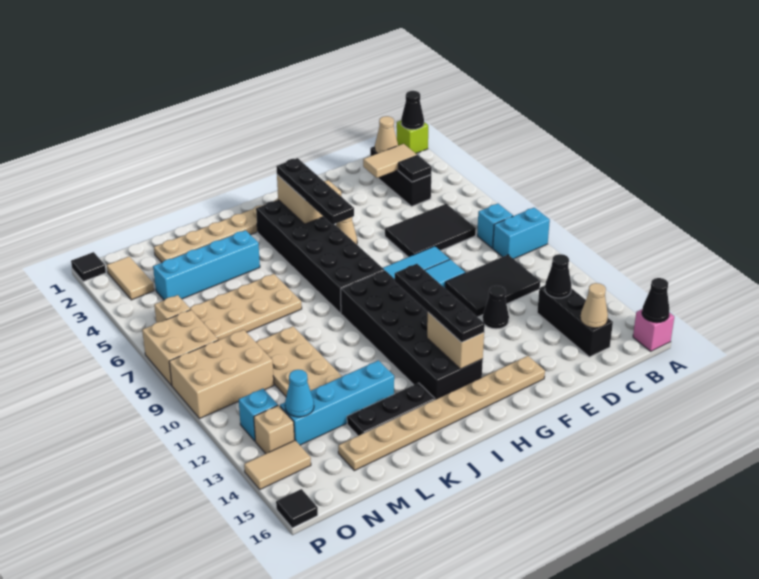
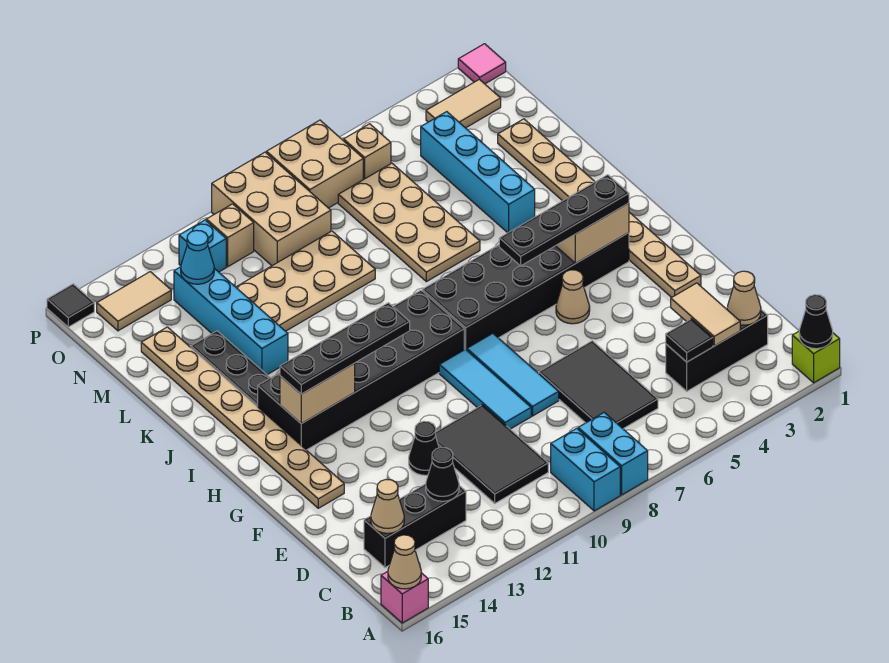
black 1x1 cone [642,278,669,323] -> tan 1x1 cone [388,535,421,589]
cyan 1x1 brick [477,204,513,248] -> cyan 1x2 brick [578,412,648,495]
tan 1x1 brick [254,405,295,454] -> tan 1x1 brick moved to [206,204,254,267]
tan 1x2 tile [244,440,311,489] -> tan 1x2 tile turned to [97,272,171,331]
black 1x1 tile [71,252,106,281] -> pink 1x1 tile [458,44,506,84]

